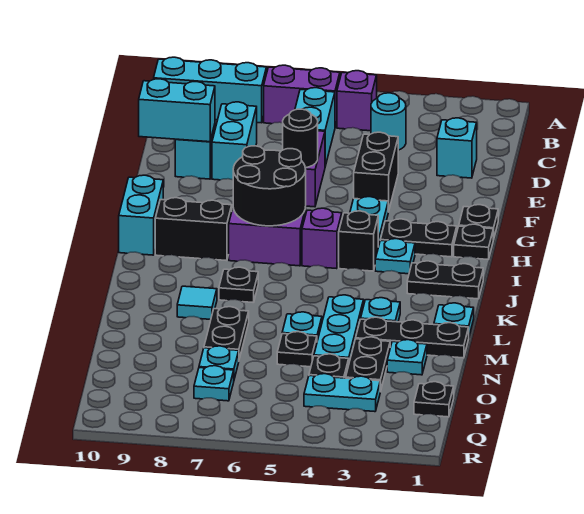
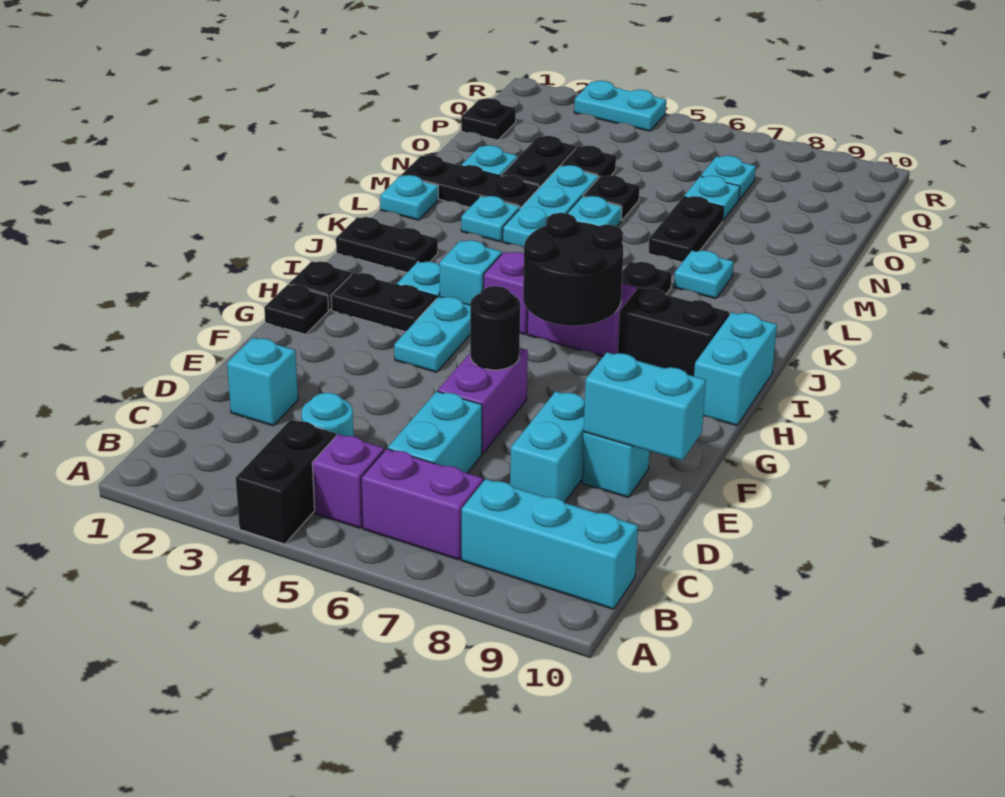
black 1x2 brick [354,132,398,212] -> black 1x2 brick moved to [236,420,336,544]
black 1x1 brick [339,211,378,271] -> cyan 1x1 brick [440,240,502,305]
cyan 1x1 tile [177,286,217,319] -> cyan 1x1 plate [674,251,734,299]
cyan 1x2 plate [304,374,380,412] -> cyan 1x2 plate moved to [574,81,666,131]

